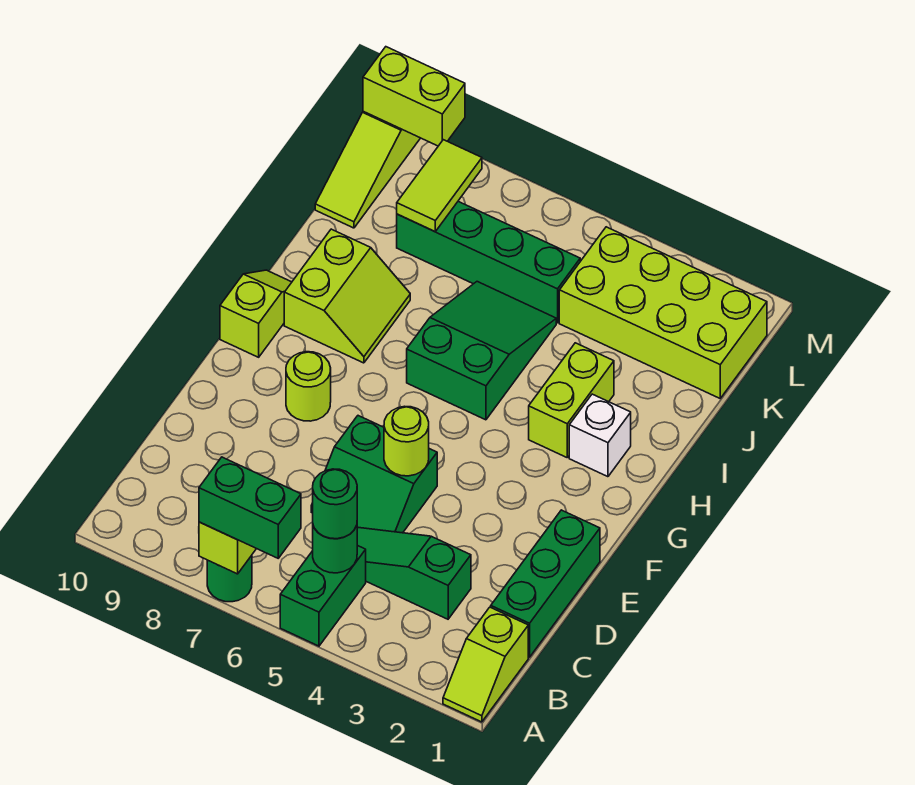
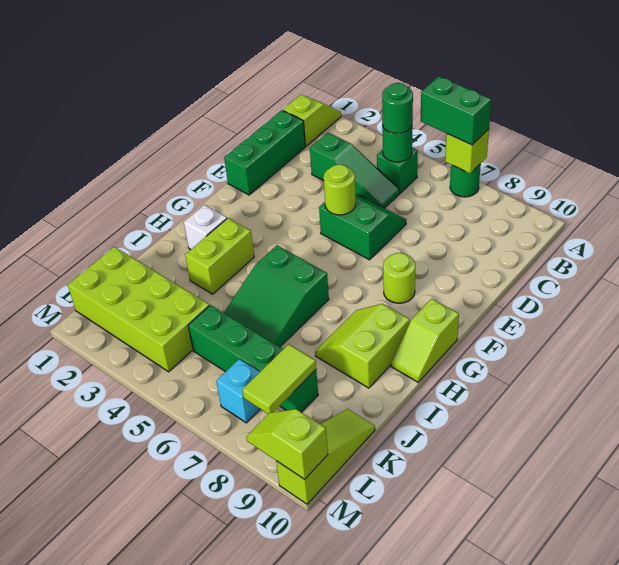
green 1x2 brick [280,545,366,646] -> green 1x1 brick [377,148,418,193]
none -> cyan 1x1 brick [217,359,260,423]
lime 1x2 brick [363,47,465,146] -> lime 1x2 slope [246,409,328,479]

